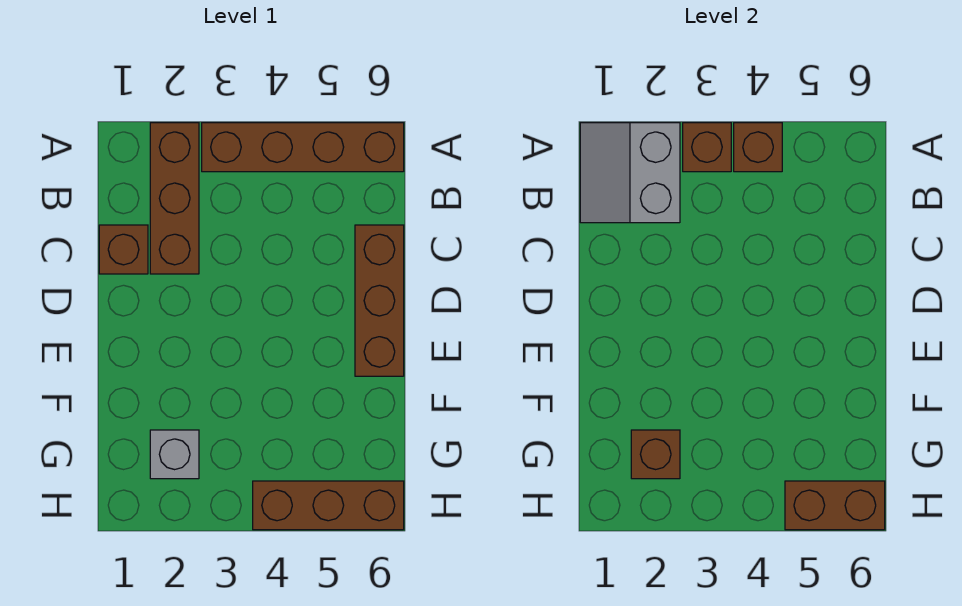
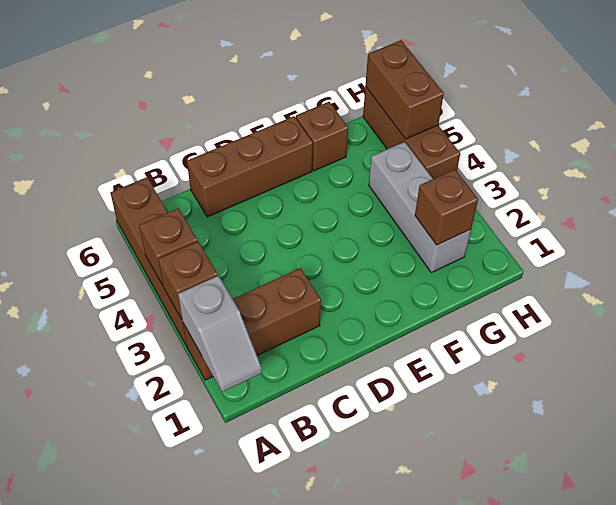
grey 2x2 slope [580,123,680,223] -> grey 1x2 slope [178,276,262,392]
brown 1x1 brick [99,225,148,274] -> brown 1x1 brick moved to [296,102,348,171]
grey 1x1 brick [150,430,199,479] -> grey 1x3 brick [369,142,471,273]

